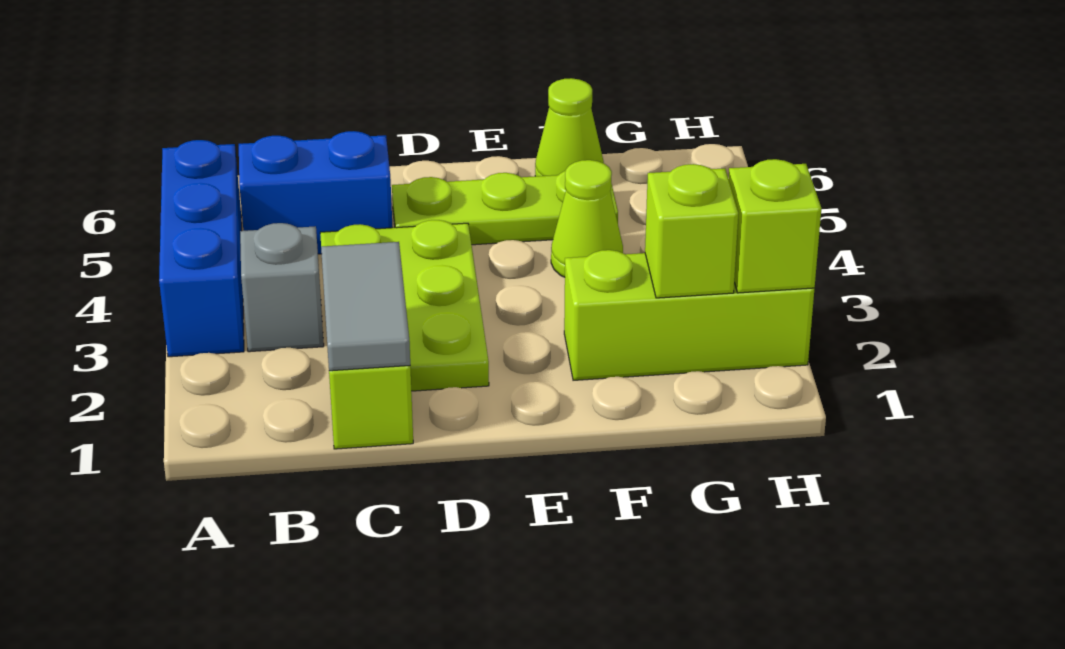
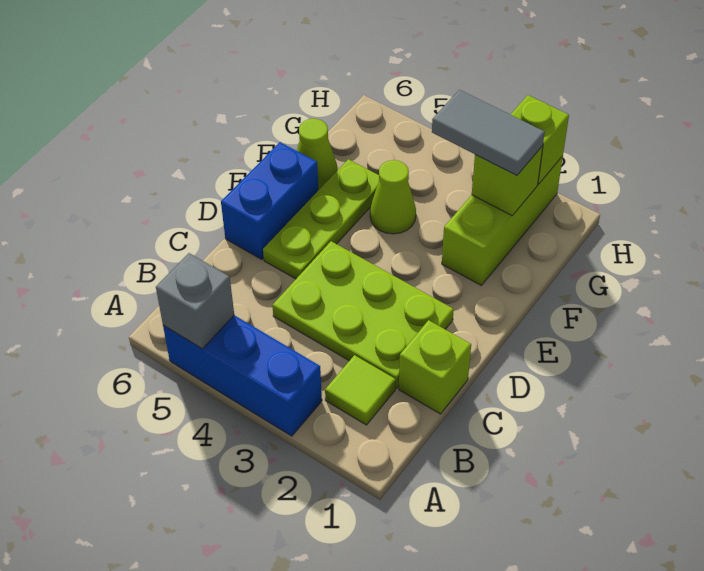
none -> lime 1x1 tile [325,355,396,425]
grey 1x1 brick [240,223,324,352] -> grey 1x1 brick moved to [156,253,234,349]
blue 1x2 brick [239,131,393,254] -> blue 1x2 brick moved to [221,142,318,259]
grey 1x2 tile [321,242,410,371] -> grey 1x2 tile moved to [432,90,545,175]

